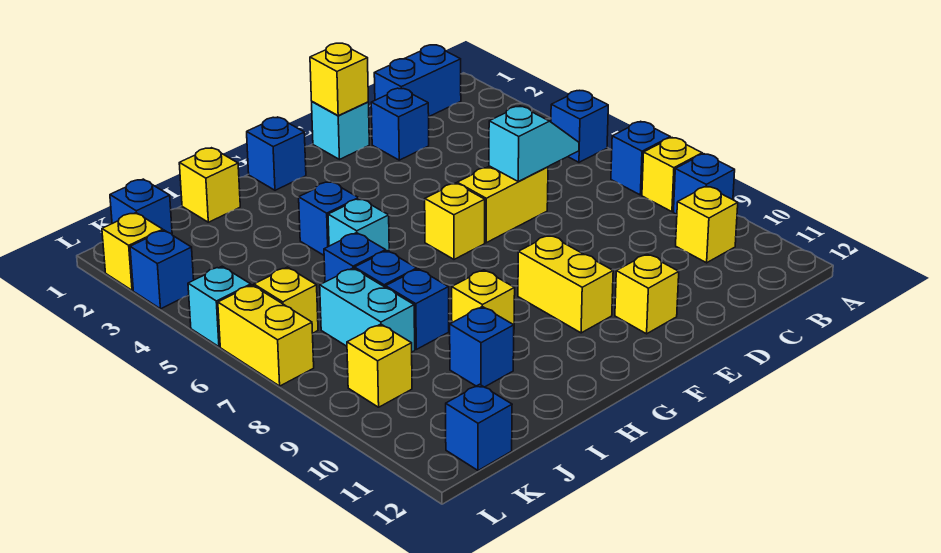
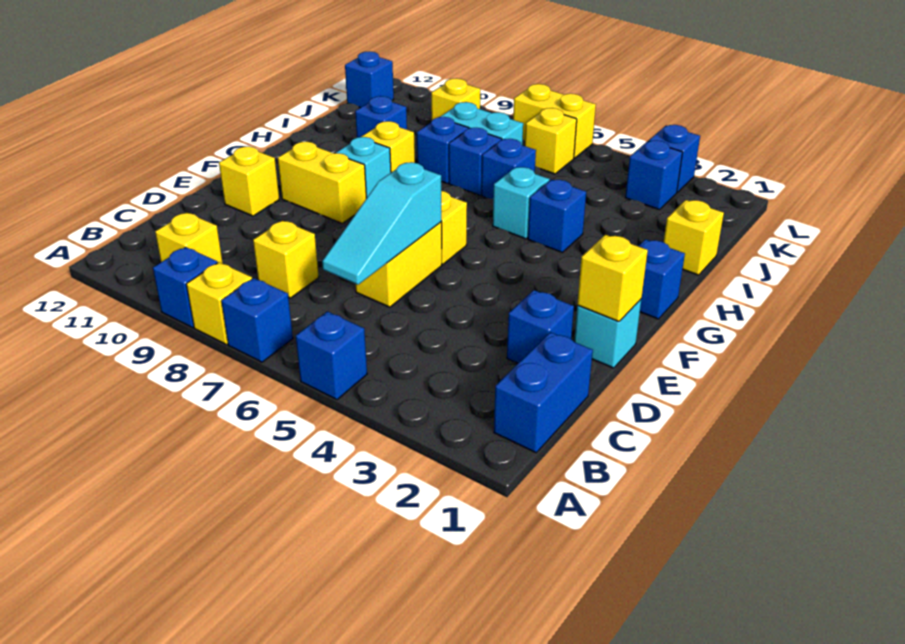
cyan 1x2 slope [489,106,579,181] -> cyan 1x3 slope [322,162,442,285]
blue 1x1 brick [110,179,172,234] -> blue 1x1 brick moved to [625,140,683,210]
yellow 1x1 brick [102,213,163,290] -> yellow 1x1 brick moved to [253,220,319,298]
cyan 1x1 brick [188,266,251,347] -> cyan 1x1 brick moved to [336,137,391,198]

